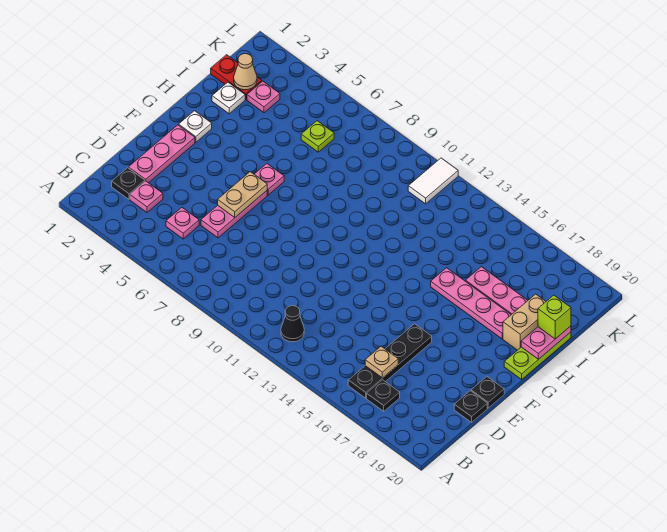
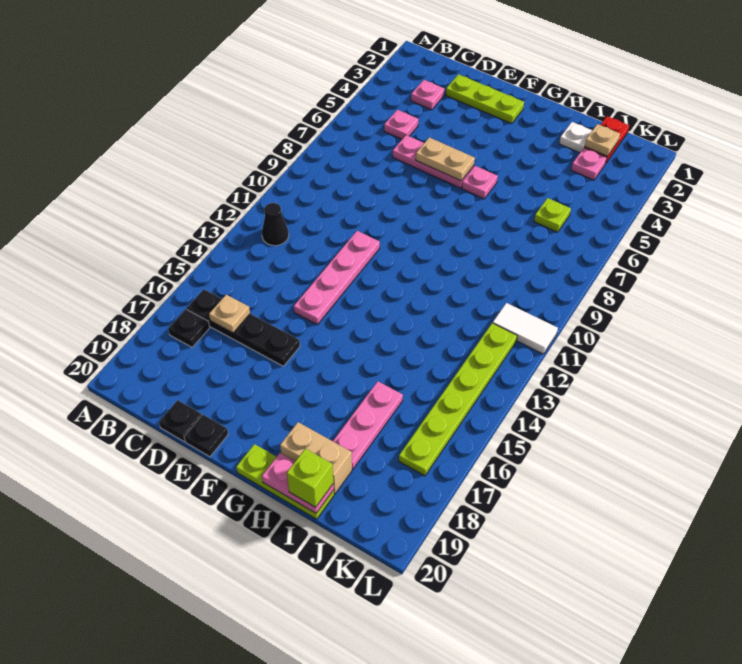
black 1x1 plate [112,168,145,199] -> none
pink 1x3 plate [128,125,195,183] -> lime 1x3 plate [446,74,524,124]
white 1x1 plate [179,111,212,142] -> none
pink 1x4 plate [431,268,511,339] -> pink 1x4 plate moved to [294,231,380,325]
tan 1x1 cone [234,54,257,90] -> tan 1x1 plate [585,124,620,156]
none -> lime 1x6 plate [399,323,517,476]

